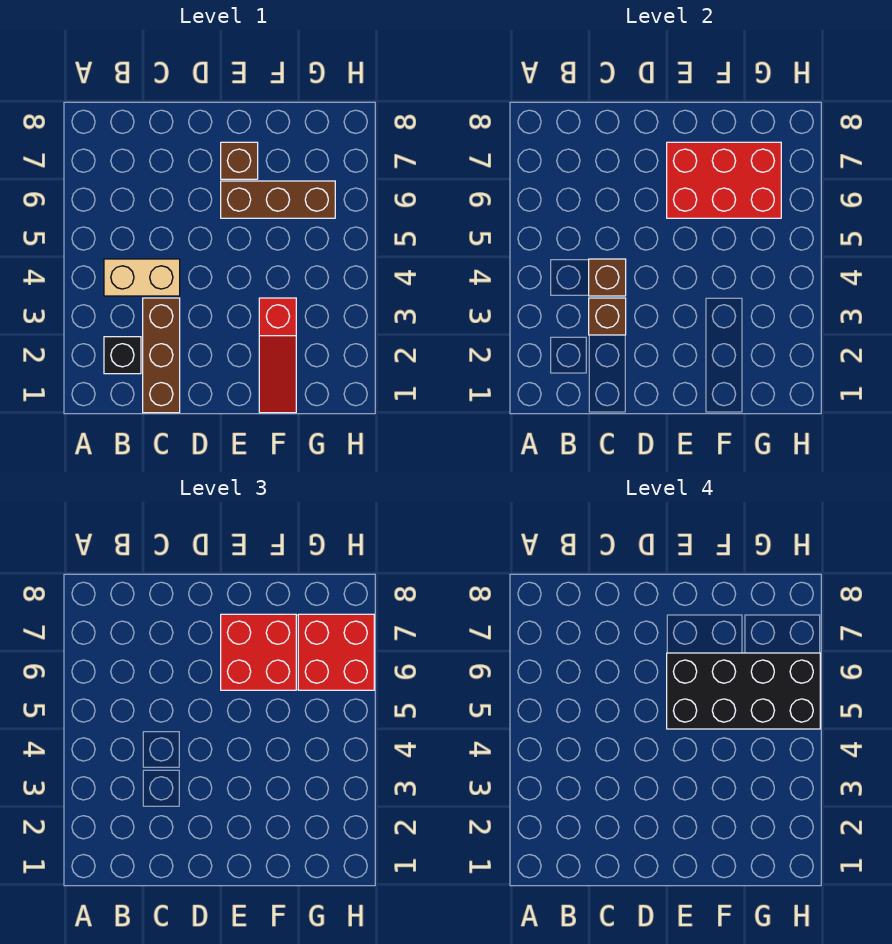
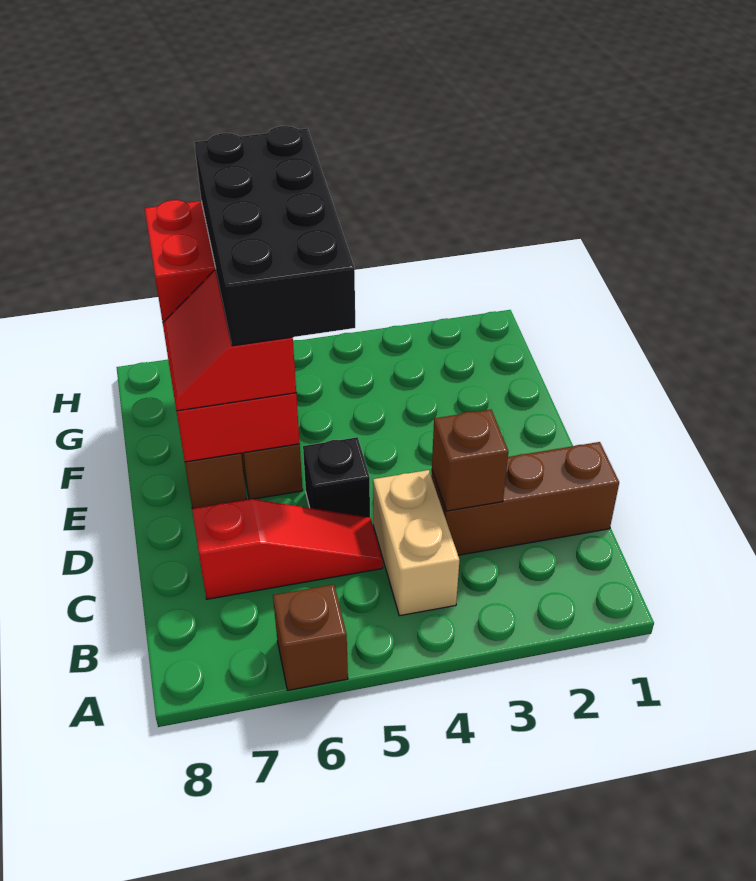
black 1x1 brick [104,337,141,374] -> black 1x1 brick moved to [303,437,370,517]
brown 1x1 brick [589,259,626,296] -> brown 1x1 brick moved to [273,584,348,690]
red 2x2 brick [221,614,296,690] -> red 2x2 slope [163,270,296,411]
red 1x3 slope [259,298,296,413] -> red 1x3 slope moved to [192,499,383,599]

